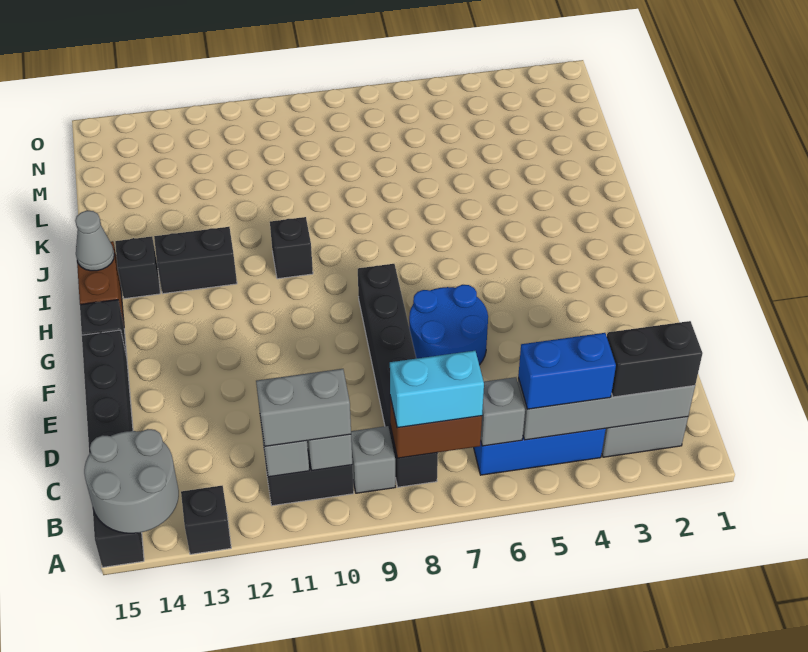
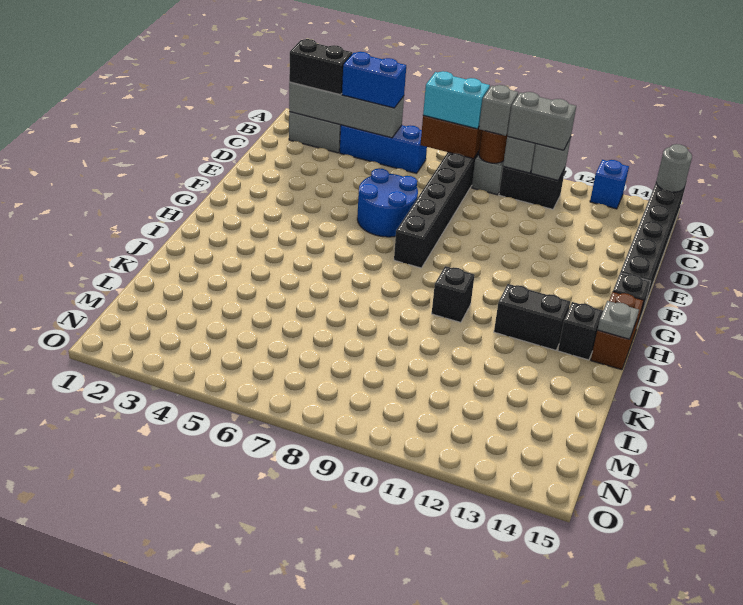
black 1x1 brick [181,486,231,554] -> blue 1x1 brick [590,160,629,209]
grey 2x2 round brick [84,429,179,533] -> grey 1x1 round brick [656,144,692,192]
grey 1x1 brick [481,377,525,446] -> grey 1x1 brick moved to [479,85,518,136]
none -> brown 1x1 round brick [479,130,508,163]
grey 1x1 cone [75,211,114,271] -> grey 1x1 plate [597,301,639,339]

